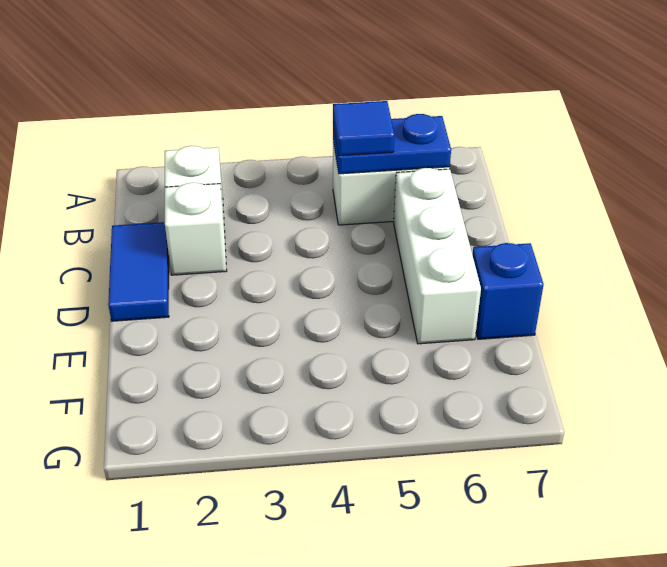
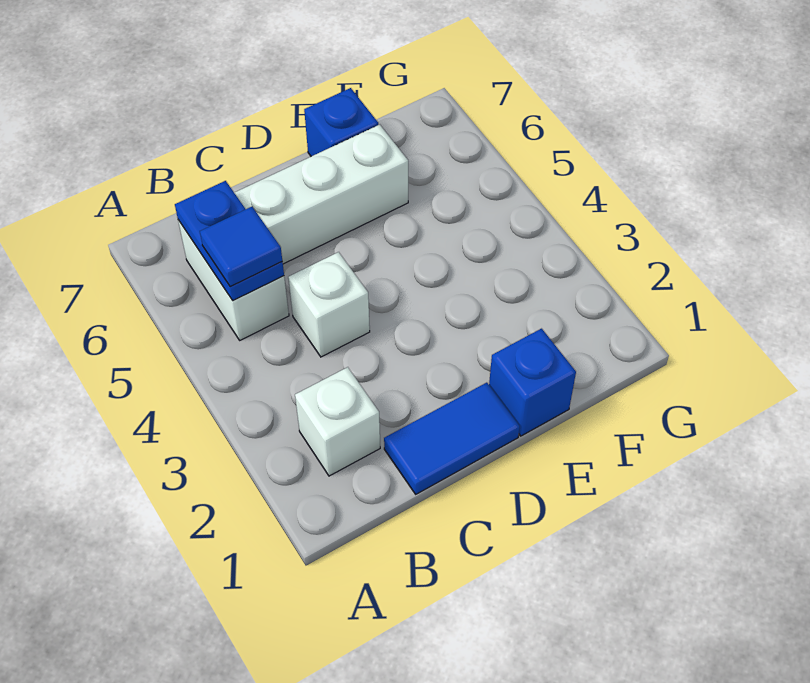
white 1x1 brick [165,183,227,275] -> white 1x1 brick moved to [288,252,370,357]
none -> blue 1x1 brick [489,329,576,436]

